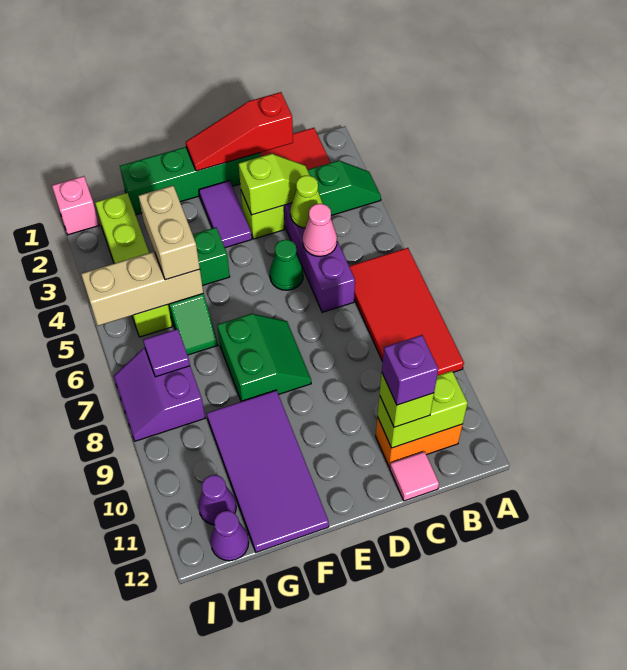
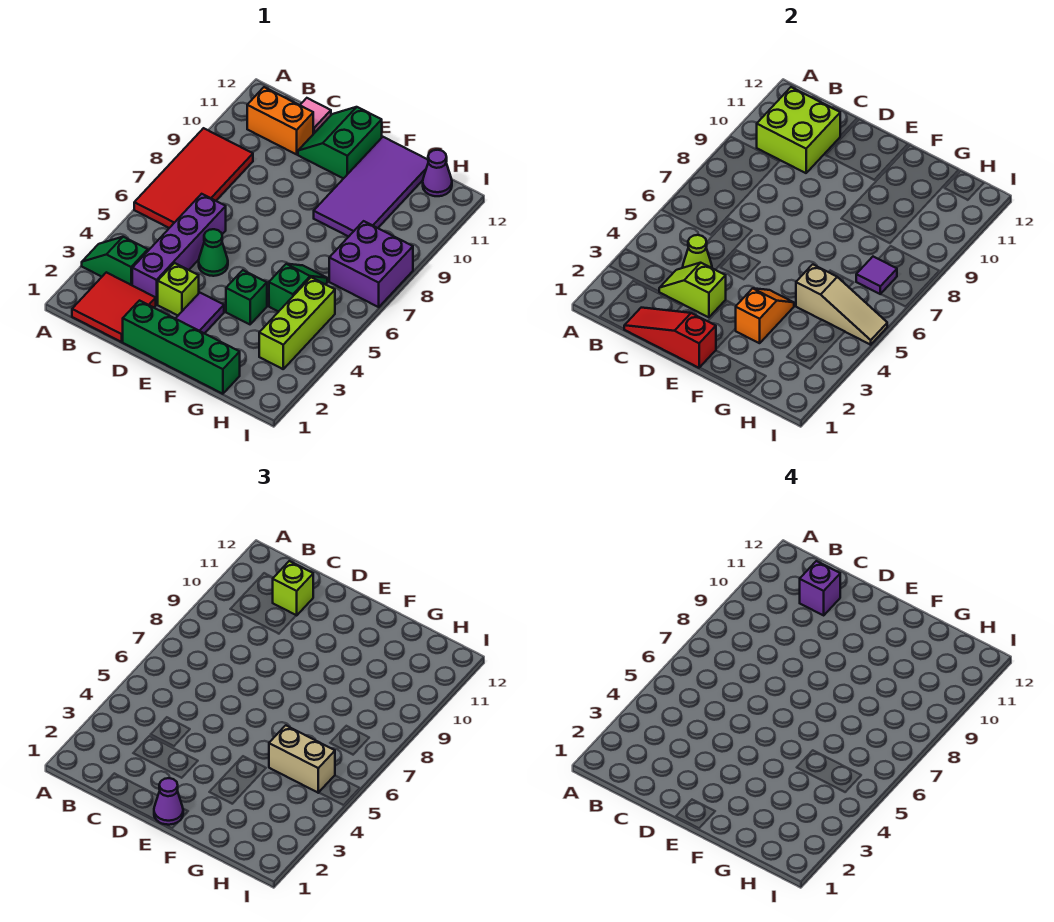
lime 1x2 brick [377,371,468,448] -> lime 2x2 brick [757,87,840,173]
red 1x3 slope [186,92,293,171] -> red 1x3 slope turned to [624,308,716,368]
pink 1x1 cone [303,204,337,257] -> none
green 2x2 slope [217,314,311,402] -> green 2x2 slope moved to [298,107,382,179]
none -> orange 1x2 slope [735,288,794,343]
tan 1x2 brick [139,186,200,280] -> tan 1x2 brick turned to [269,725,335,793]
tan 1x3 brick [81,252,203,326] -> tan 1x3 slope [796,264,887,345]
lime 1x4 brick [95,193,172,337] -> lime 1x3 brick [259,277,335,369]
purple 2x2 slope [114,347,205,441] -> purple 2x2 brick [329,221,413,307]
purple 1x1 cone [198,475,236,525] -> purple 1x1 cone moved to [154,778,183,825]
pink 1x1 brick [52,176,99,235] -> none

